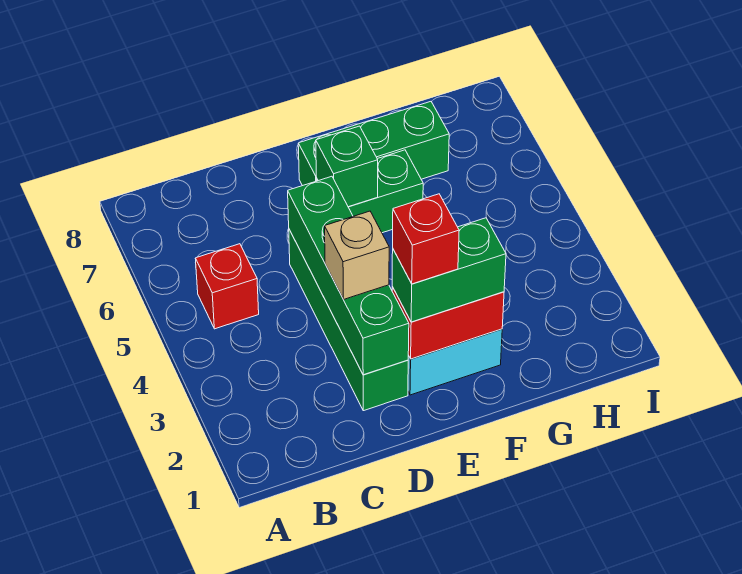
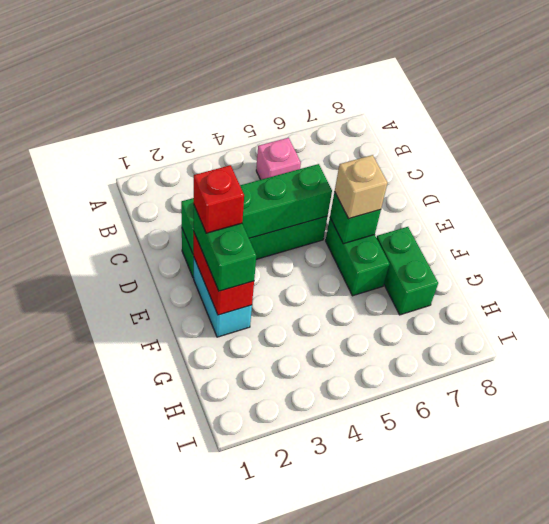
red 1x1 brick [195,244,259,329] -> pink 1x1 brick [256,138,301,180]
tan 1x1 brick [325,211,389,300] -> tan 1x1 brick moved to [335,155,387,218]
green 1x3 brick [298,102,449,186] -> green 1x2 brick [377,227,438,315]

